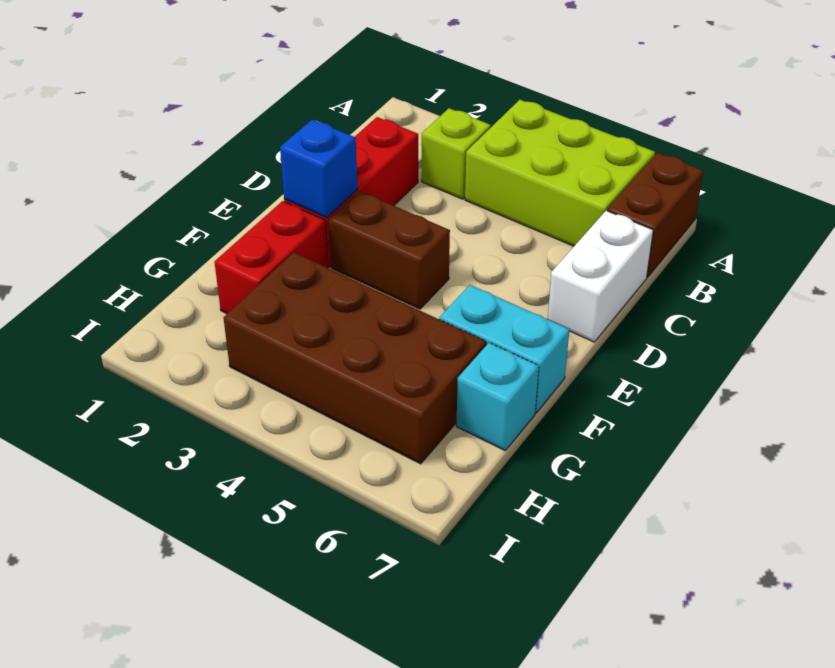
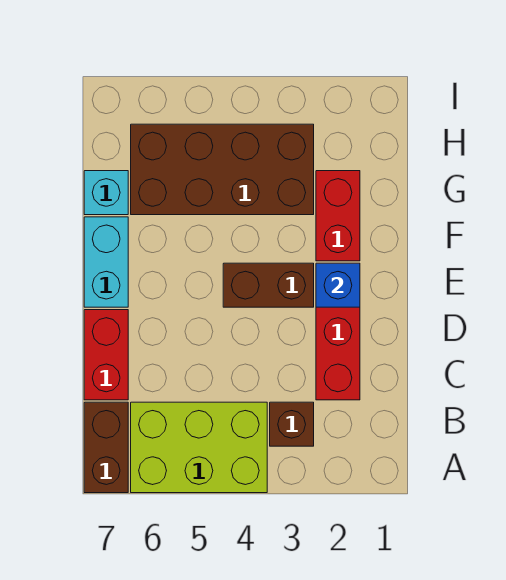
lime 1x1 brick [422,108,491,199] -> brown 1x1 brick [270,402,314,446]
white 1x2 brick [548,211,653,342] -> red 1x2 brick [84,310,128,400]
cyan 1x2 brick [439,285,569,413] -> cyan 1x2 brick turned to [84,217,128,307]

